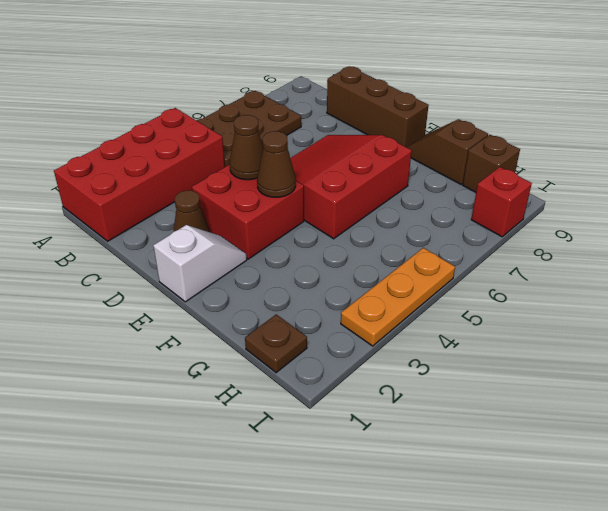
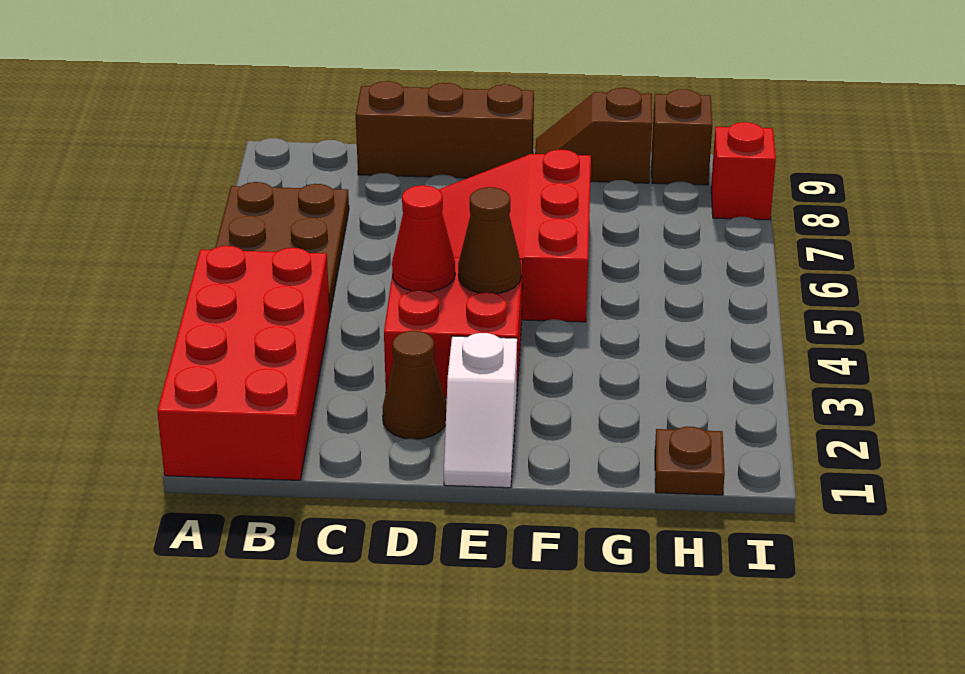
brown 1x1 cone [229,115,263,180] -> red 1x1 cone [392,185,455,292]
white 1x2 slope [153,225,247,302] -> white 1x2 slope turned to [444,333,517,488]
orange 1x3 plate [341,248,455,346] -> none

